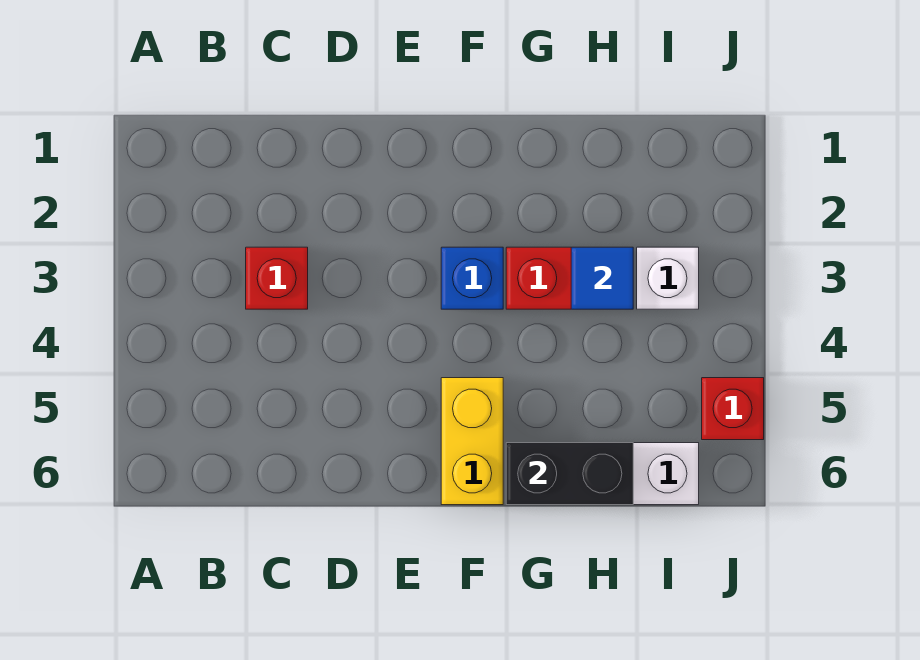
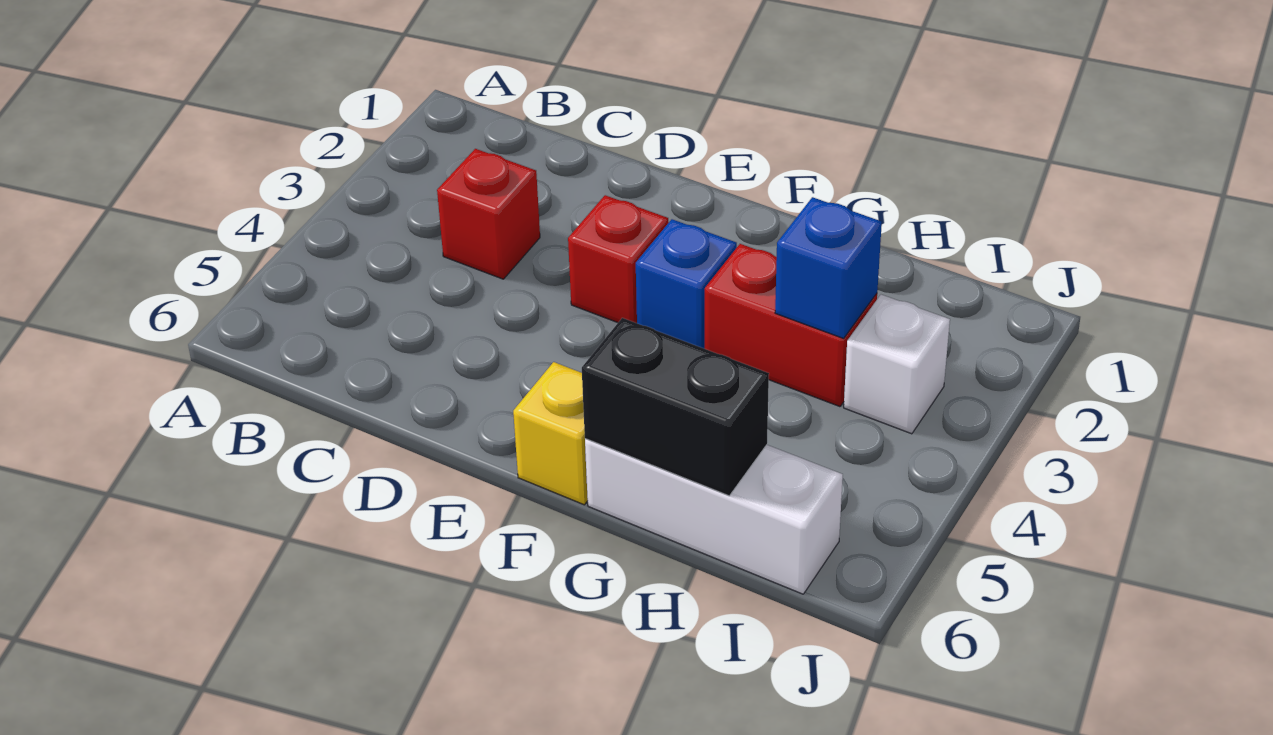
yellow 1x2 brick [441,378,503,505] -> yellow 1x1 brick [513,362,588,505]
blue 1x1 tile [571,247,633,309] -> blue 1x1 brick [775,197,882,338]
red 1x1 brick [702,378,764,440] -> red 1x1 brick moved to [568,195,669,323]

